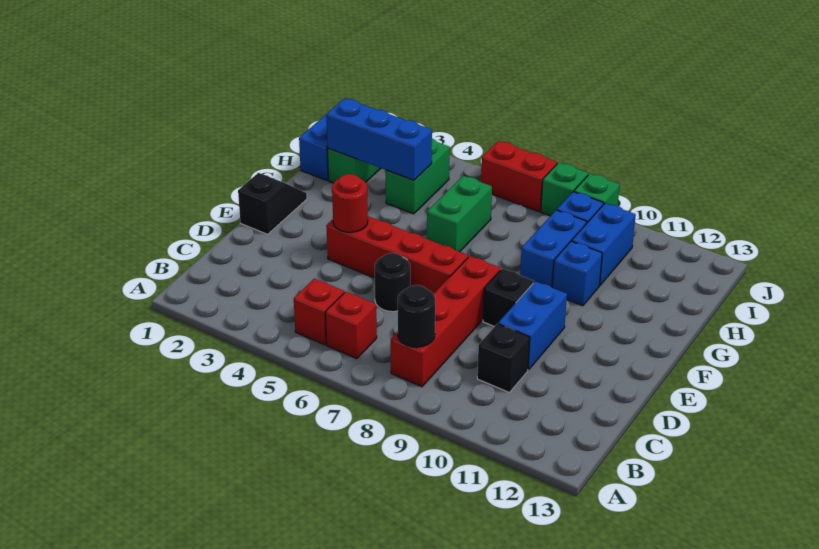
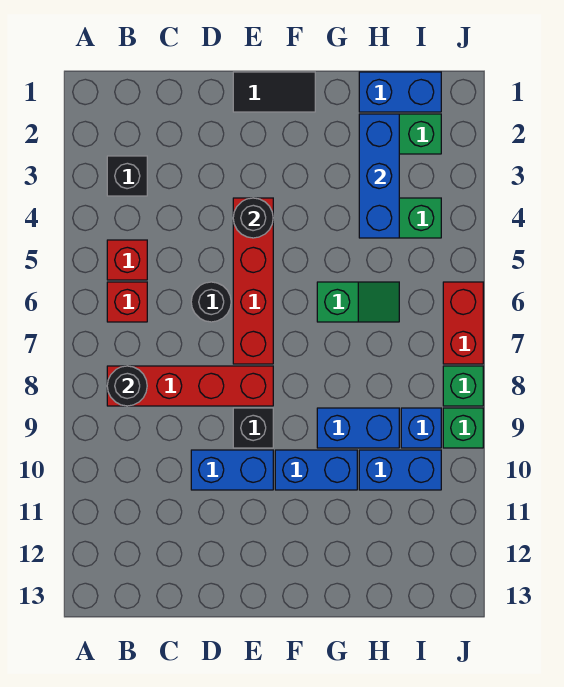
black 1x1 brick [477,324,530,393] -> black 1x1 brick moved to [107,156,147,196]
black 1x2 slope [238,173,307,234] -> black 1x2 tile [233,72,315,112]
red 1x1 round brick [332,174,368,232] -> black 1x1 round brick [233,198,273,238]
green 1x2 brick [427,176,492,252] -> green 1x2 slope [317,282,399,322]
blue 1x1 brick [552,241,602,306] -> blue 1x2 brick [275,450,357,490]

